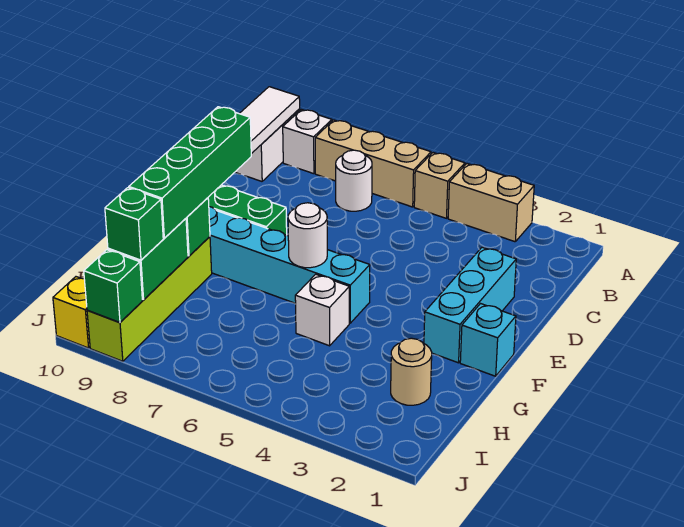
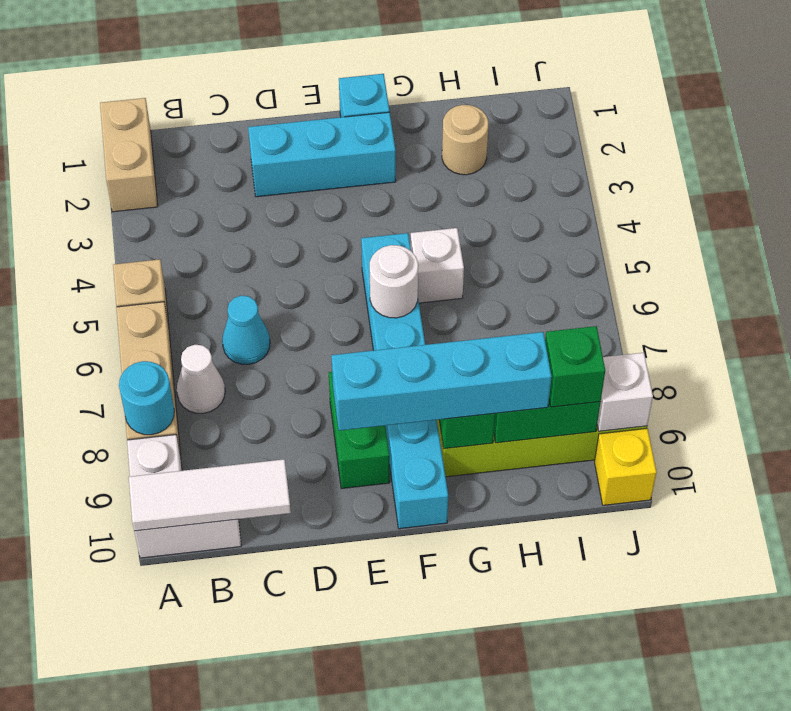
tan 1x2 brick [448,164,534,242] -> tan 1x2 brick moved to [100,98,158,212]
none -> cyan 1x1 round brick [119,361,174,435]
white 1x1 round brick [336,150,372,211] -> white 1x1 cone [177,345,225,413]
none -> cyan 1x1 cone [222,296,270,364]
green 1x4 brick [129,107,251,238] -> cyan 1x4 brick [331,332,552,431]
green 1x1 brick [84,250,142,323] -> white 1x1 brick [597,353,653,431]

